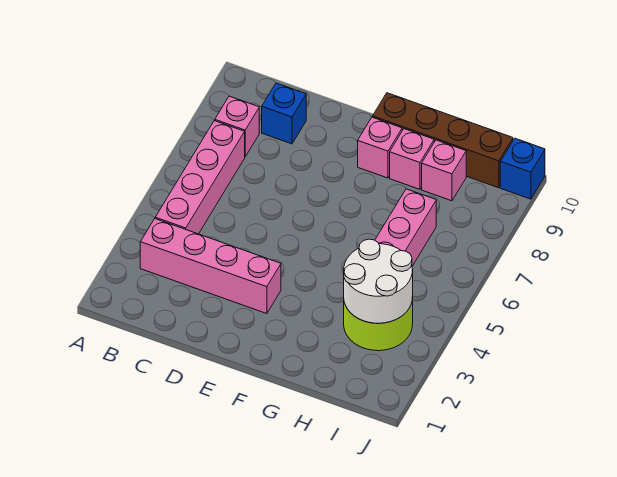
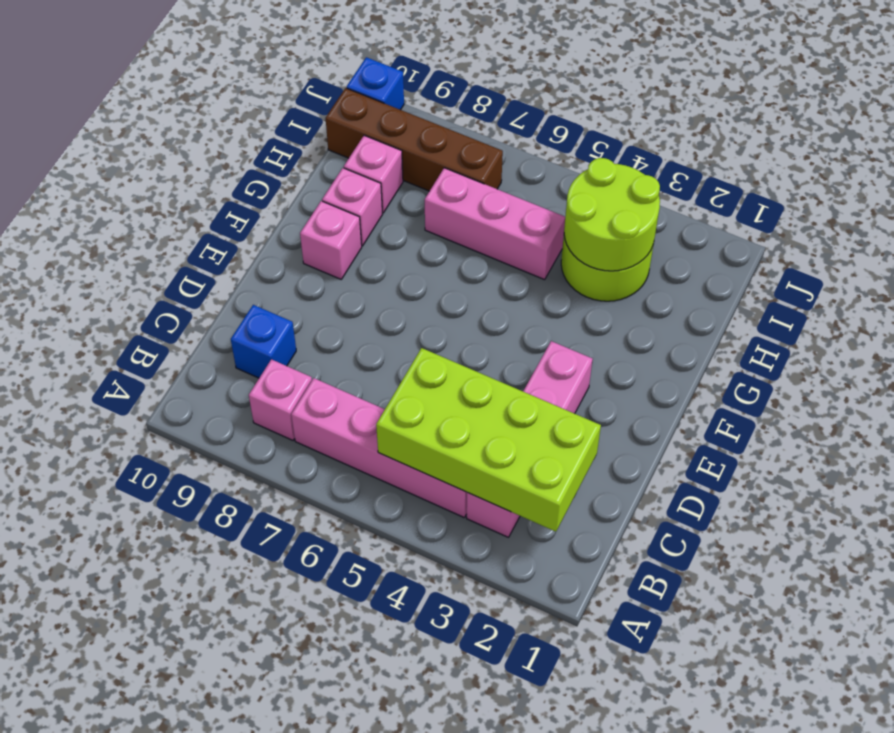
none -> lime 2x4 brick [376,348,601,532]
brown 1x4 brick [373,93,513,188] -> brown 1x4 brick turned to [326,88,503,191]
white 2x2 round brick [344,239,413,323] -> lime 2x2 round brick [564,158,660,271]

